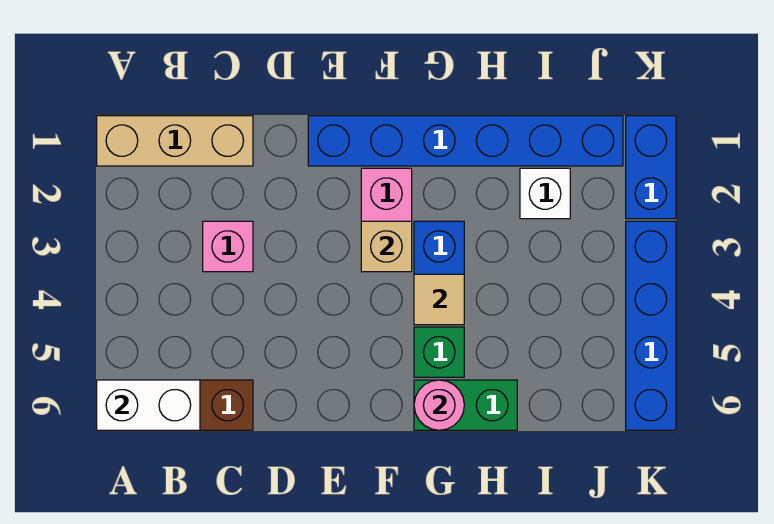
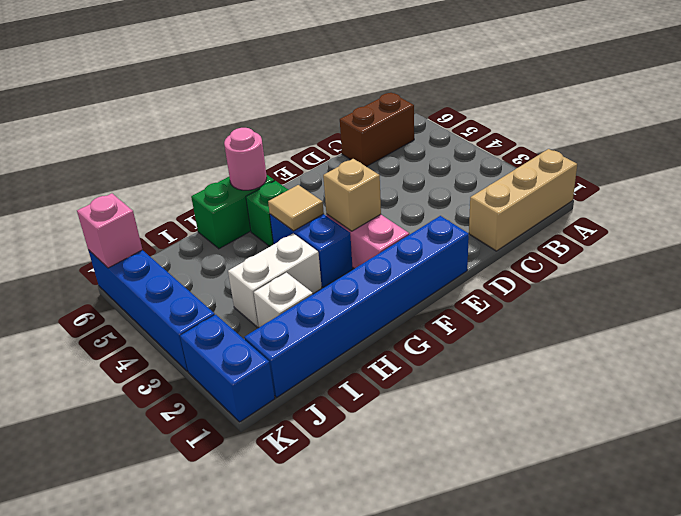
white 1x2 brick [97,380,200,430] -> white 1x2 brick moved to [228,233,322,328]
pink 1x1 brick [203,221,253,272] -> pink 1x1 brick moved to [77,193,143,268]

